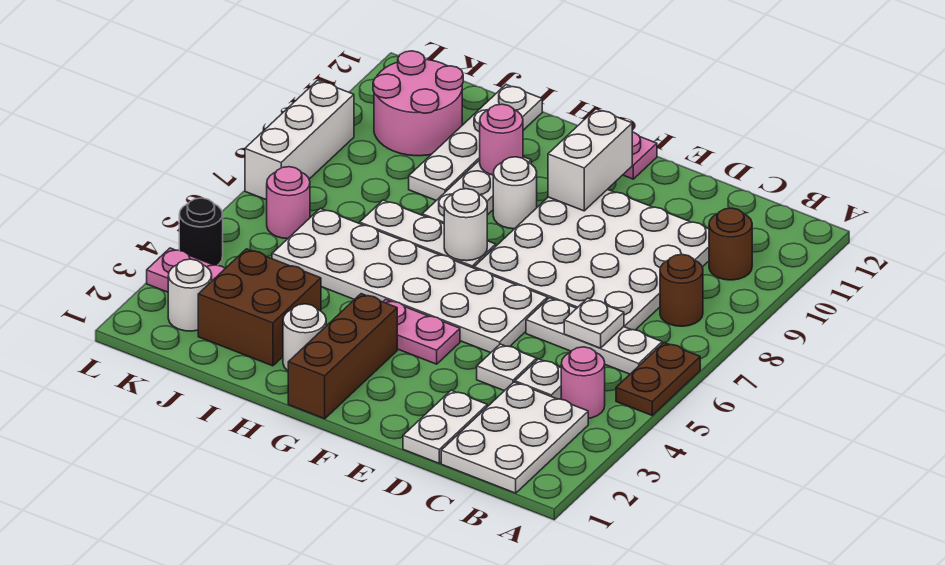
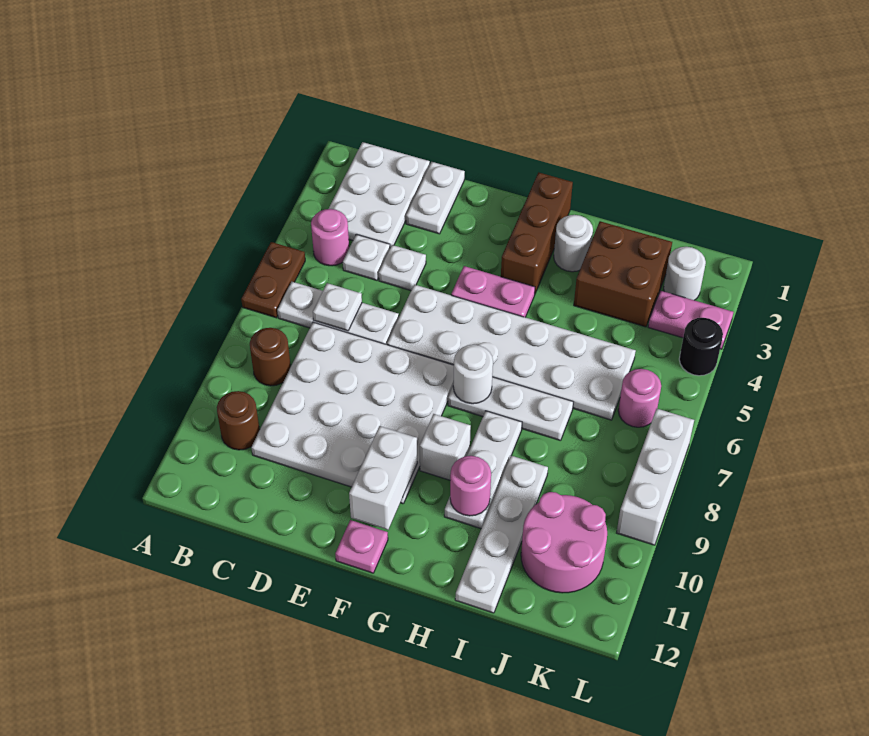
white 1x1 round brick [493,157,537,229] -> white 1x1 brick [420,414,471,480]

